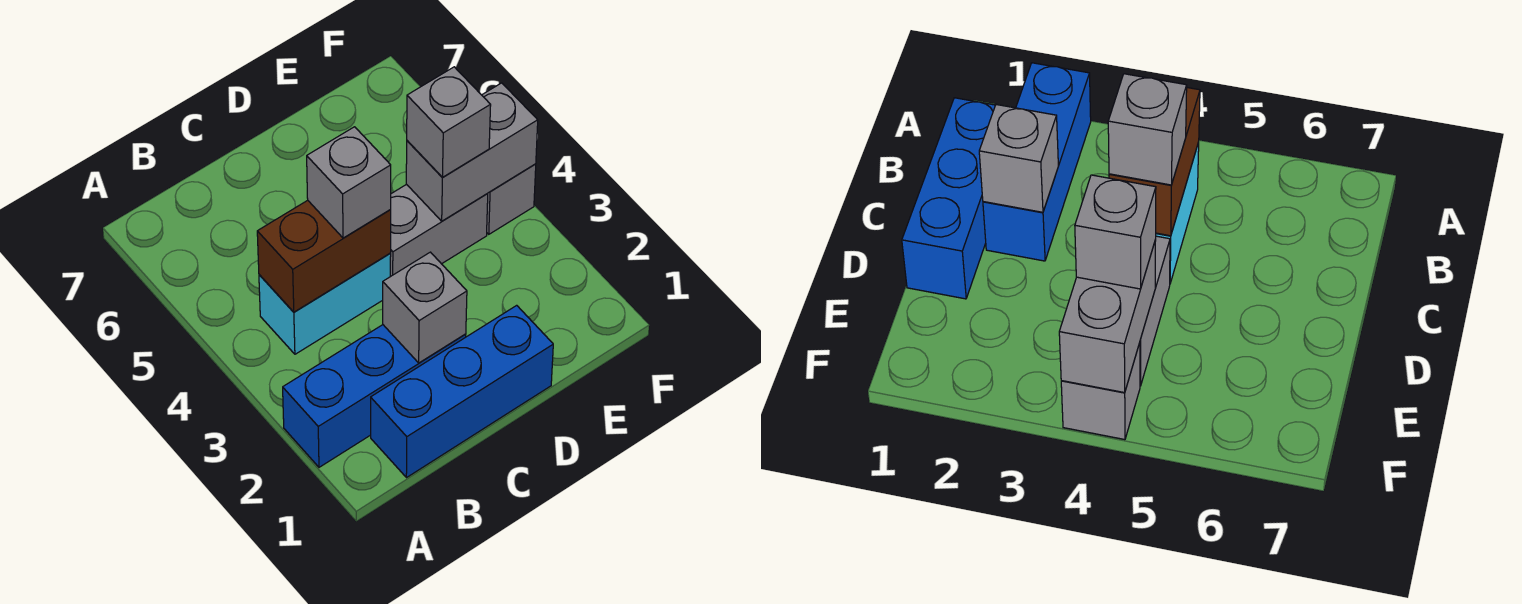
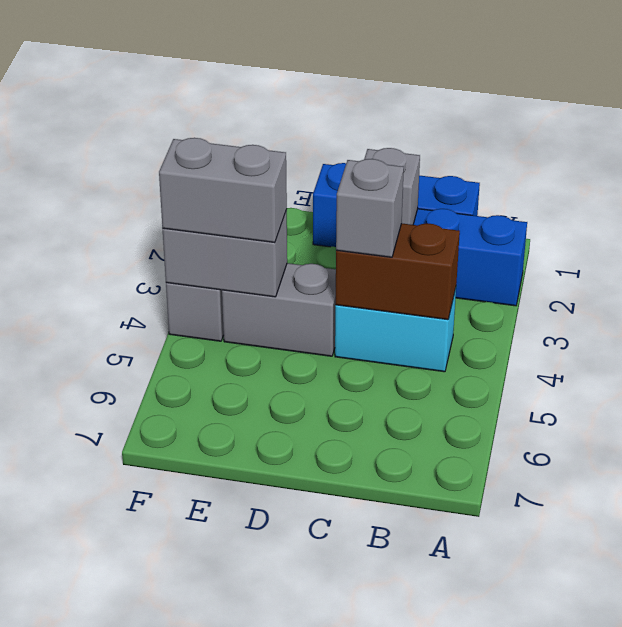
grey 1x1 brick [407,67,491,177] -> grey 1x2 brick [159,138,287,243]

